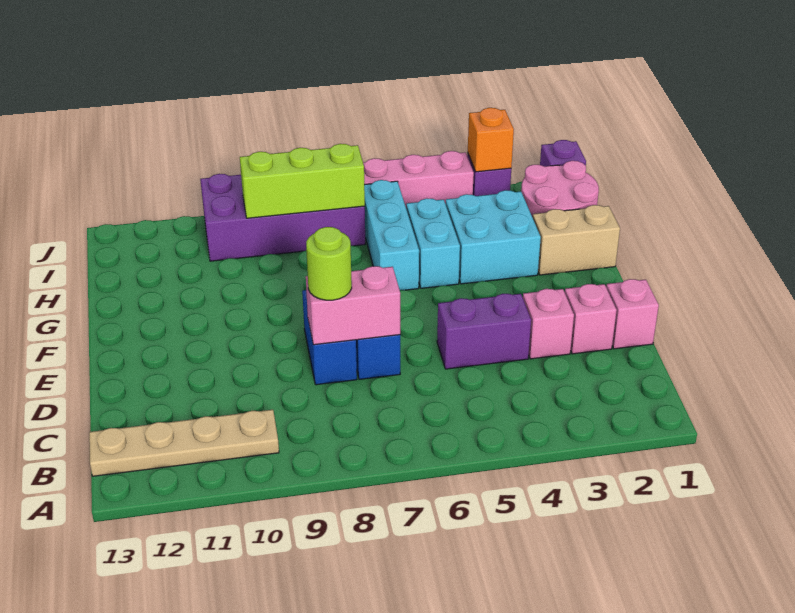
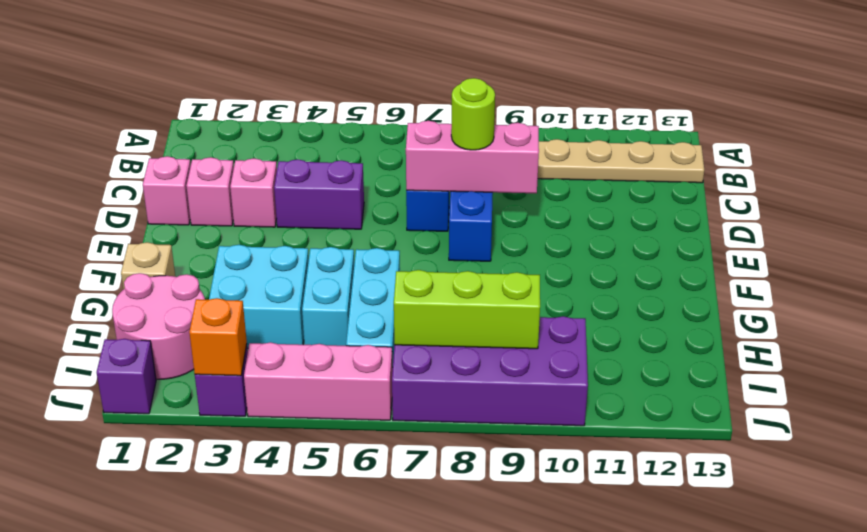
pink 1x2 brick [306,266,400,345] -> pink 1x3 brick [406,121,539,193]
tan 1x2 brick [533,205,620,275] -> tan 1x1 brick [121,242,175,290]

